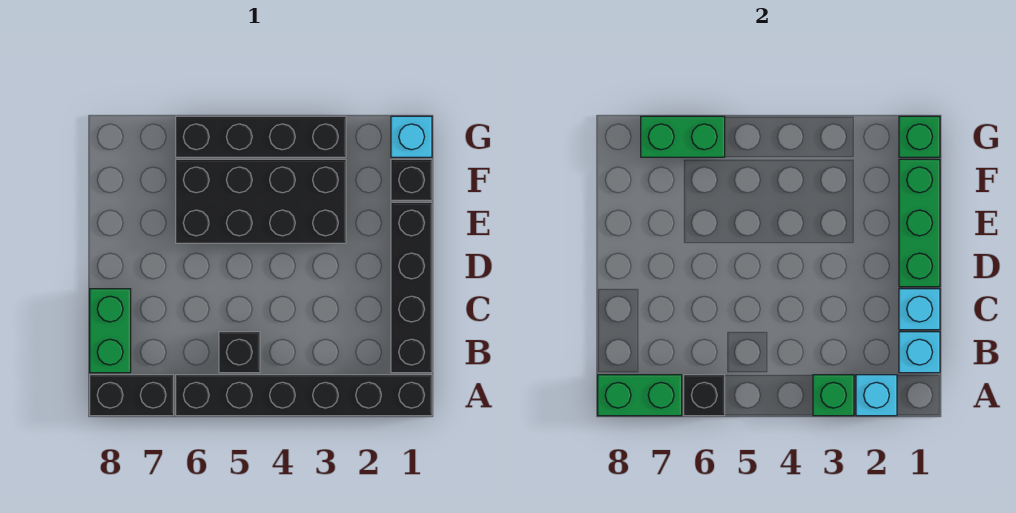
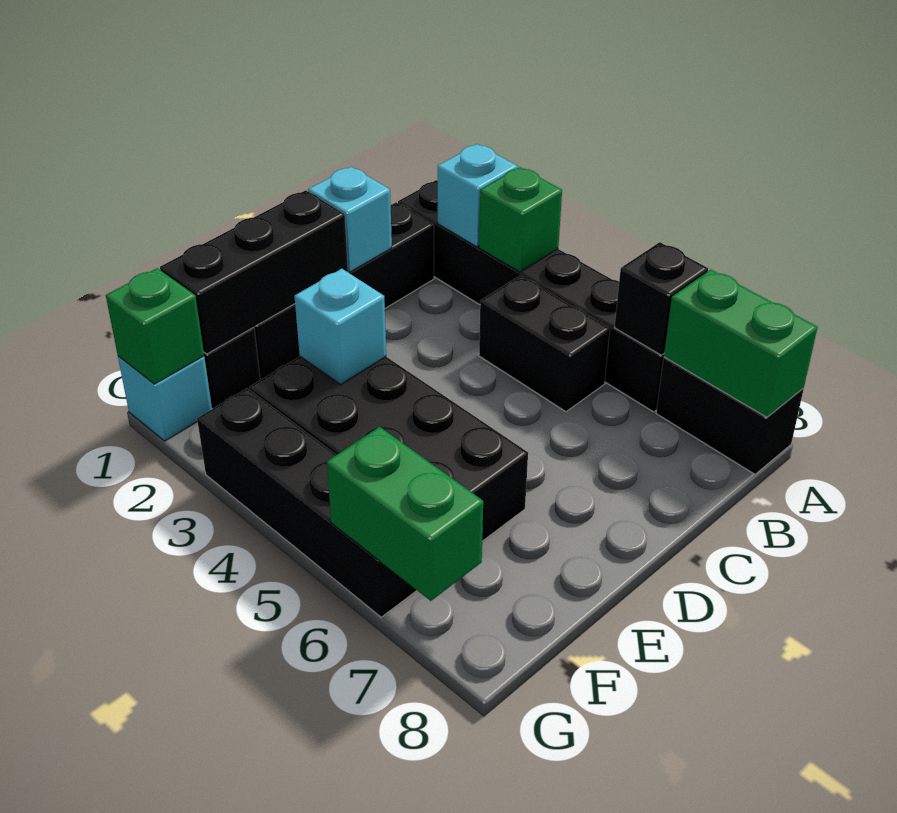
cyan 1x1 brick [899,332,940,373] -> cyan 1x1 brick moved to [294,269,386,384]
black 1x1 brick [219,332,260,373] -> black 1x2 brick [479,276,610,412]
green 1x2 brick [90,289,131,373] -> none
green 1x3 brick [899,159,940,287] -> black 1x3 brick [160,190,348,354]

